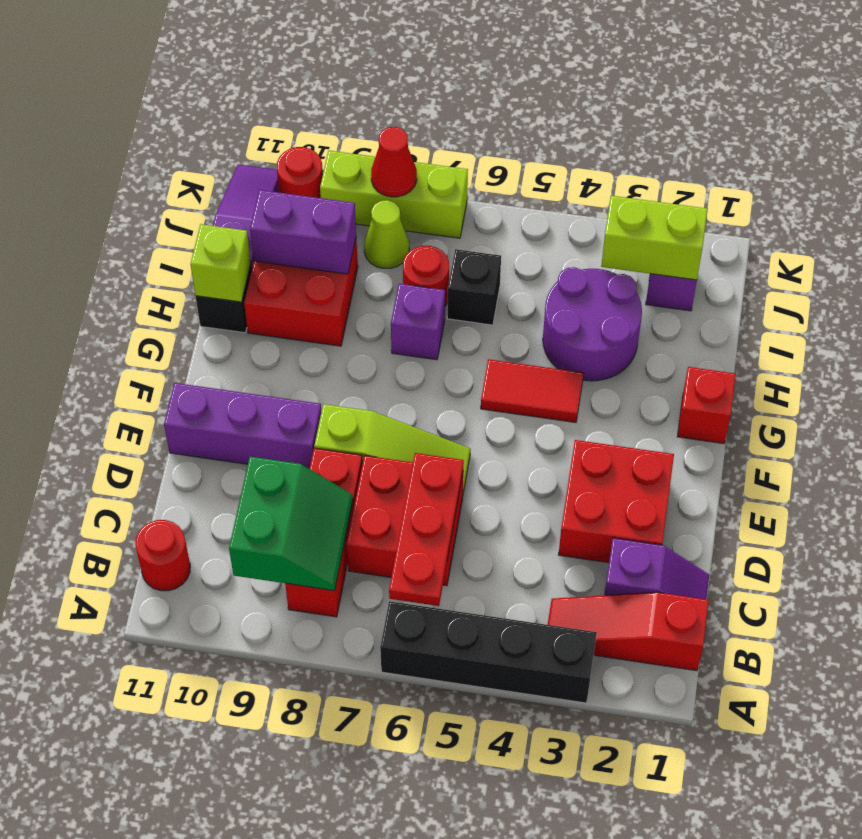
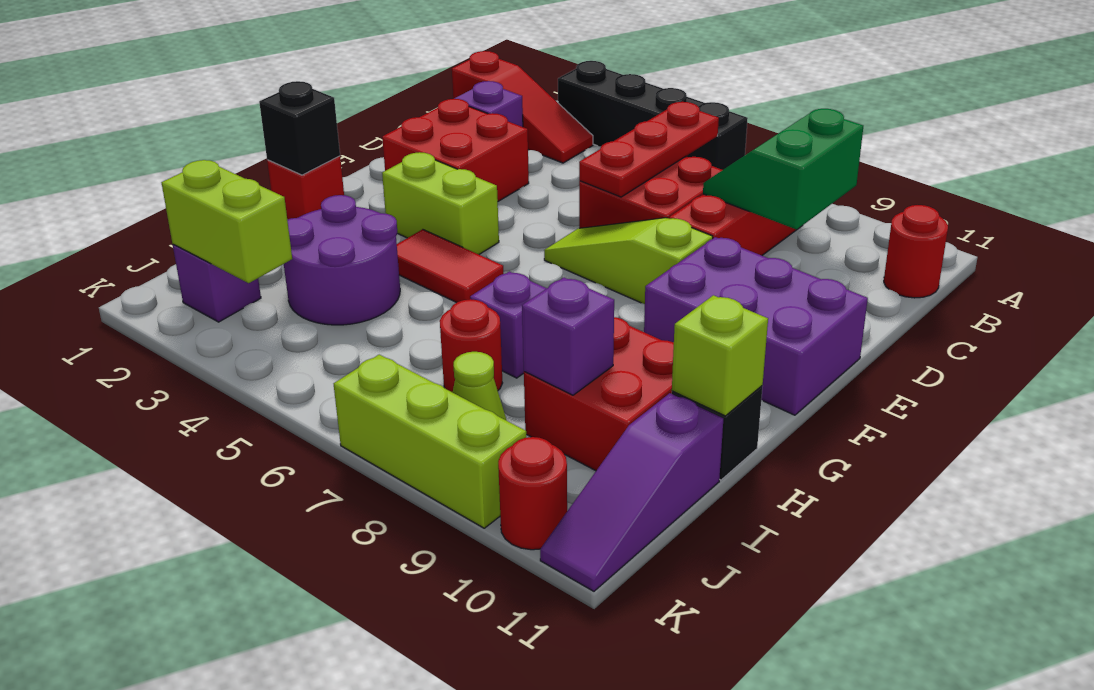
purple 1x3 brick [164,383,321,469] -> purple 2x3 brick [644,237,868,415]
none -> lime 1x2 brick [382,152,499,254]
black 1x1 brick [447,249,501,325] -> black 1x1 brick moved to [259,81,340,175]
purple 1x2 brick [250,190,356,274] -> purple 1x1 brick [522,278,614,395]
red 1x1 cone [371,127,417,197] -> none

